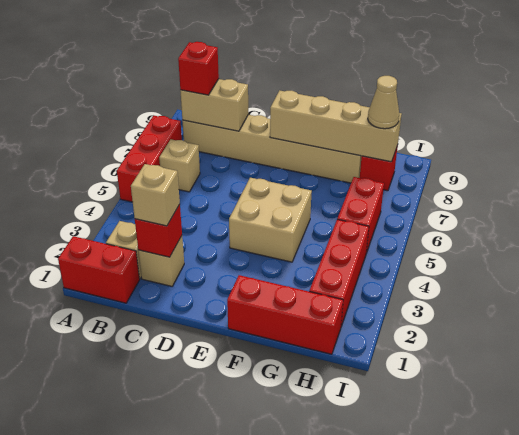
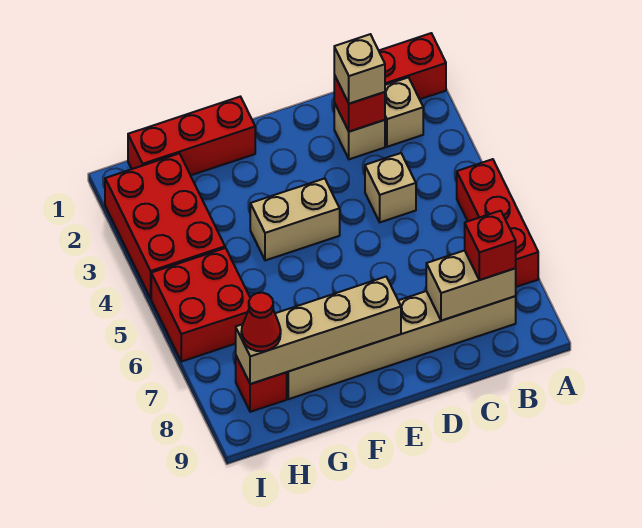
tan 1x1 brick [159,139,200,192] -> tan 1x1 brick moved to [365,153,416,222]
tan 2x2 brick [229,178,312,262] -> tan 1x2 brick [250,178,340,260]
red 1x3 brick [309,219,369,326] -> red 2x3 brick [105,153,225,298]
red 1x2 brick [337,177,384,253] -> red 2x2 brick [151,248,250,362]
tan 1x1 cone [368,76,399,129] -> red 1x1 cone [241,293,281,351]

